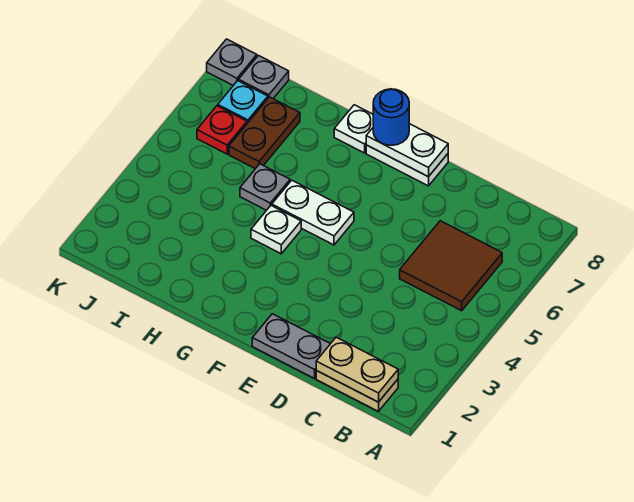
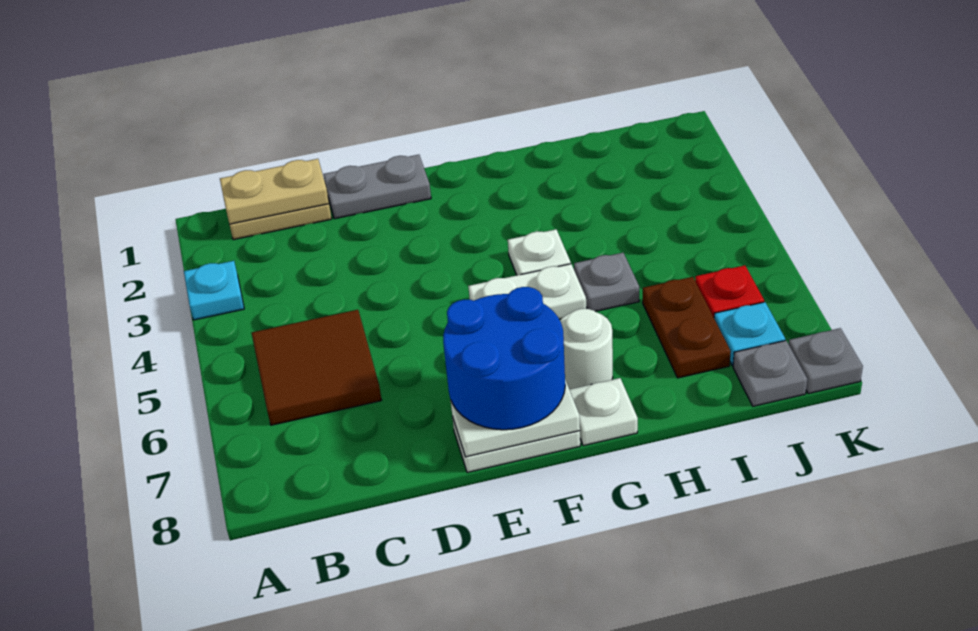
none -> cyan 1x1 plate [184,261,244,320]
blue 1x1 round brick [373,89,409,145] -> blue 2x2 round brick [443,287,565,430]
none -> white 1x1 round brick [560,309,613,389]

